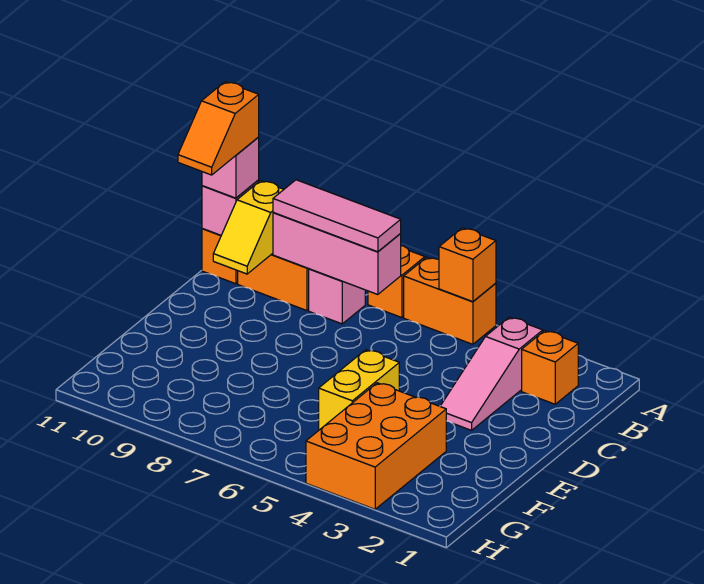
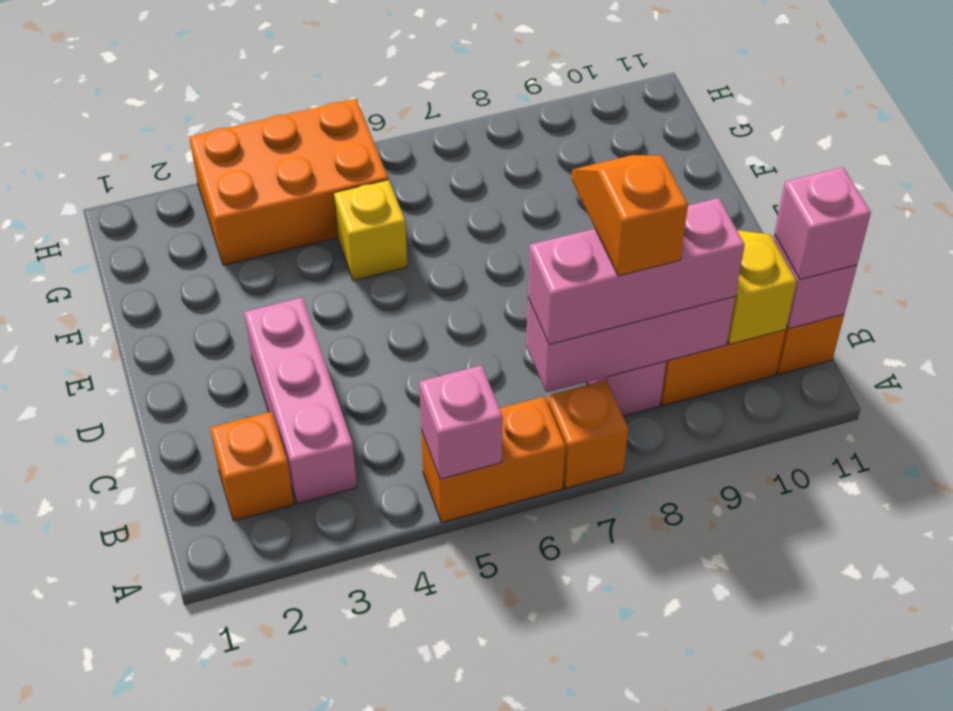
orange 1x1 brick [439,228,496,302] -> pink 1x1 brick [419,365,503,479]
pink 1x3 slope [440,317,543,430] -> pink 1x3 brick [244,297,357,504]
pink 1x3 tile [273,180,401,252] -> pink 1x3 brick [528,198,745,344]
orange 1x2 slope [178,82,259,175] -> orange 1x2 slope moved to [572,155,688,276]
yellow 1x2 brick [319,350,399,430] -> yellow 1x1 brick [334,180,407,281]
orange 2x3 brick [306,383,446,509] -> orange 2x3 brick turned to [189,99,388,265]

